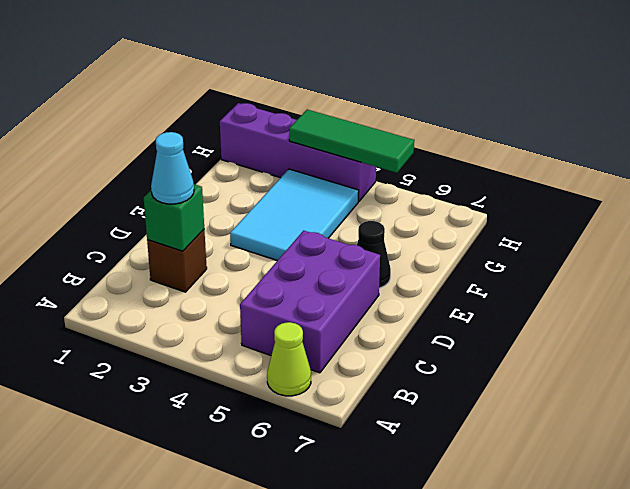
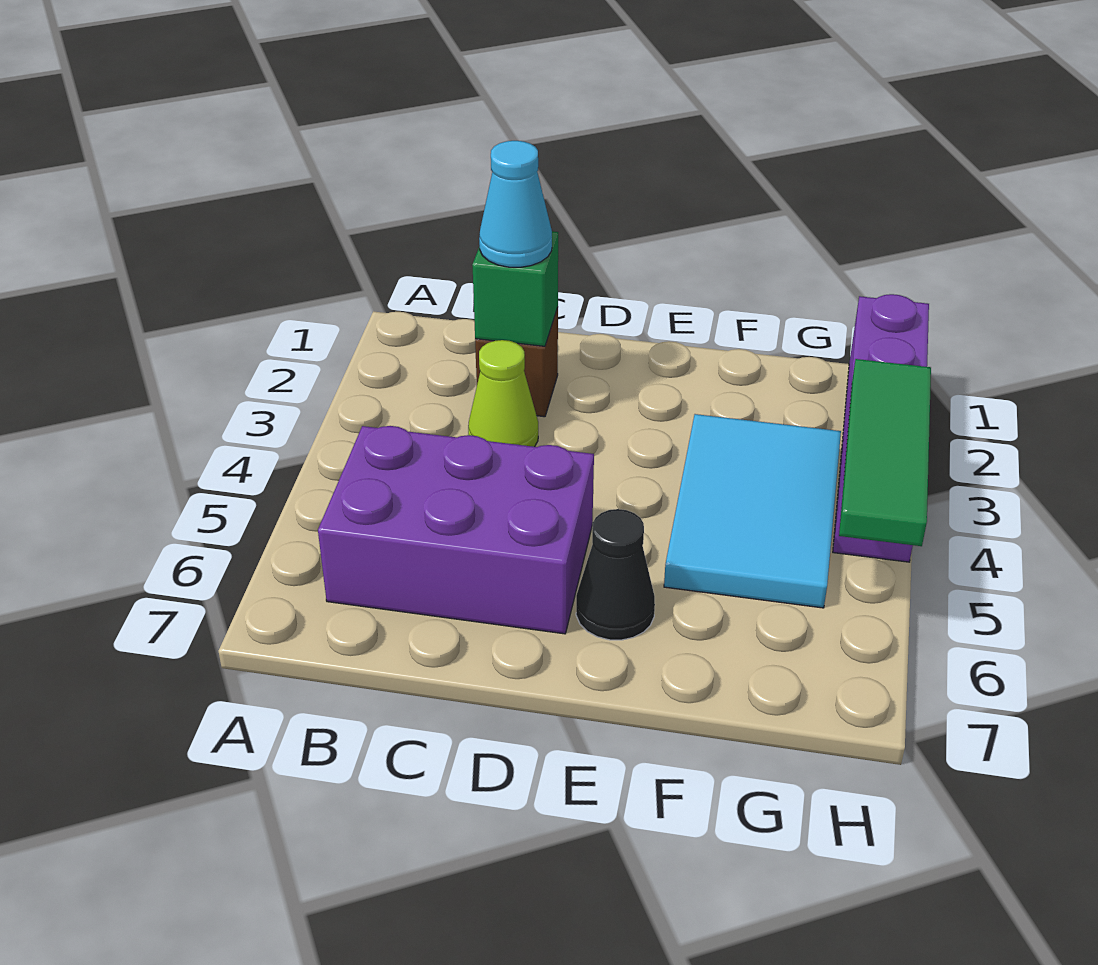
lime 1x1 cone [267,322,311,396] -> lime 1x1 cone moved to [468,340,538,447]
cyan 2x3 tile [230,169,359,261] -> cyan 2x3 tile turned to [664,414,841,608]

